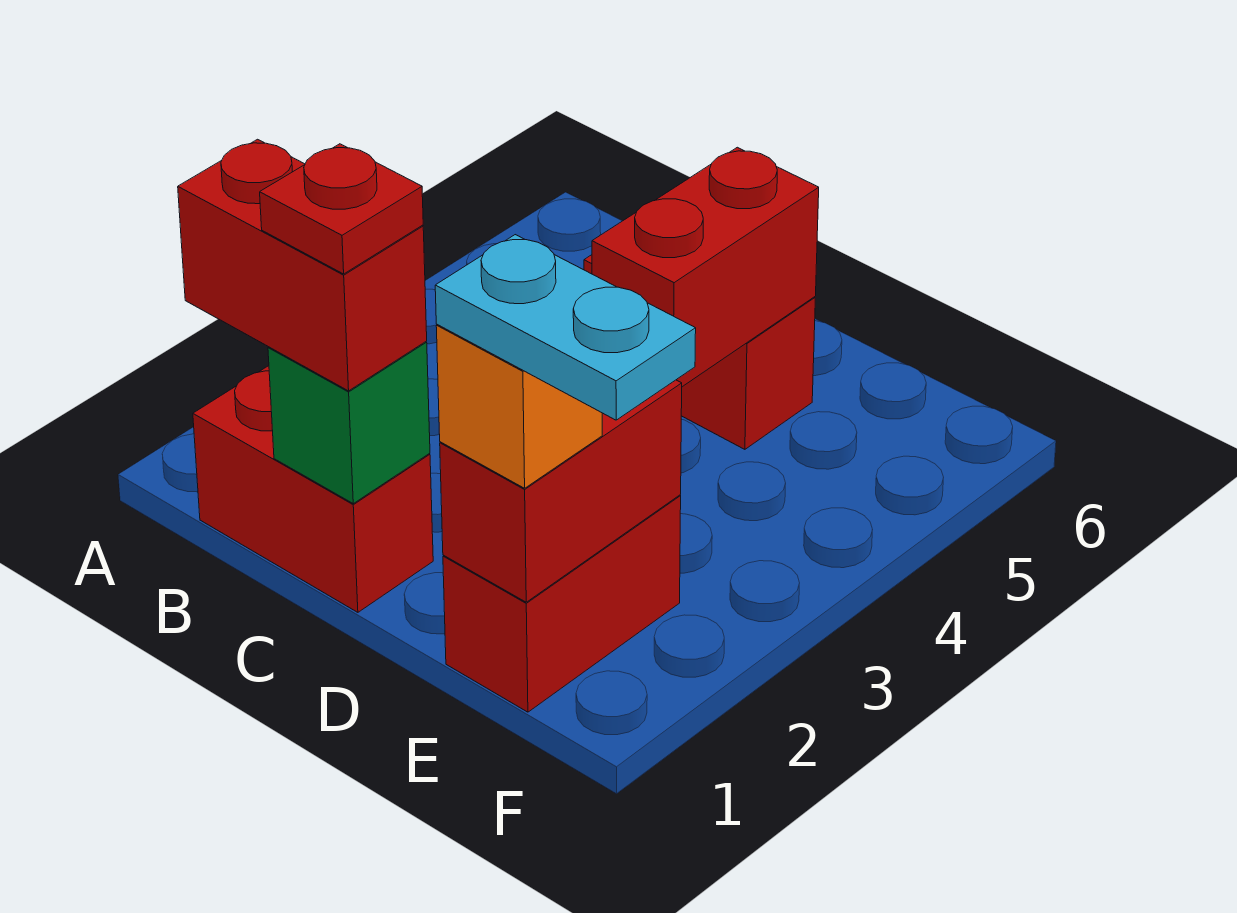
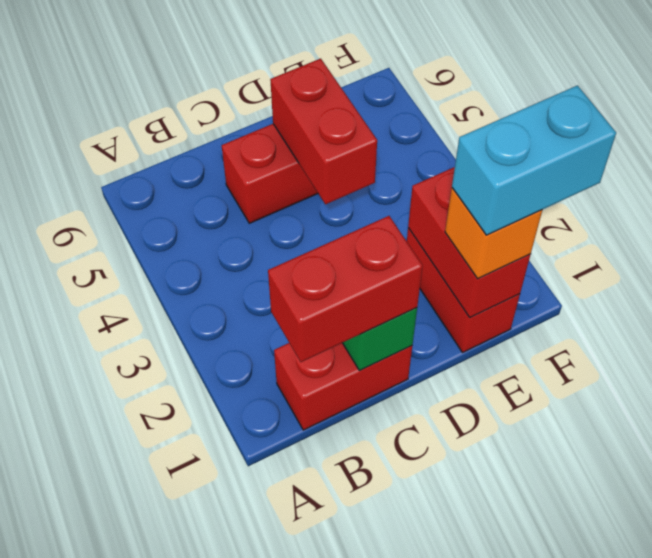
red 1x1 plate [260,144,423,274] -> none
cyan 1x2 plate [435,235,696,420] -> cyan 1x2 brick [452,86,616,235]

